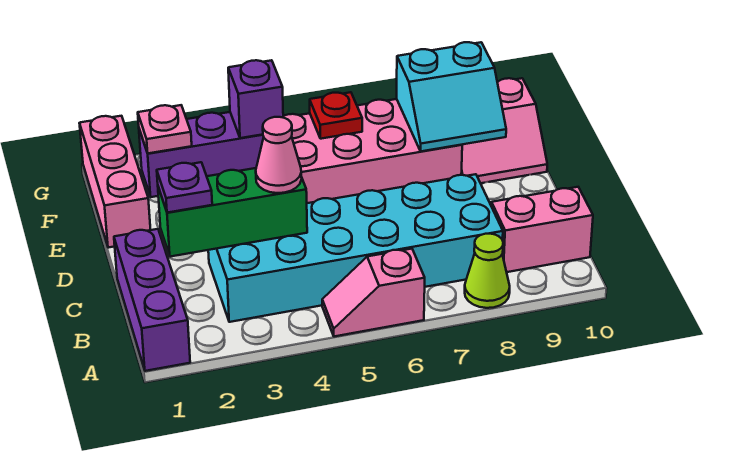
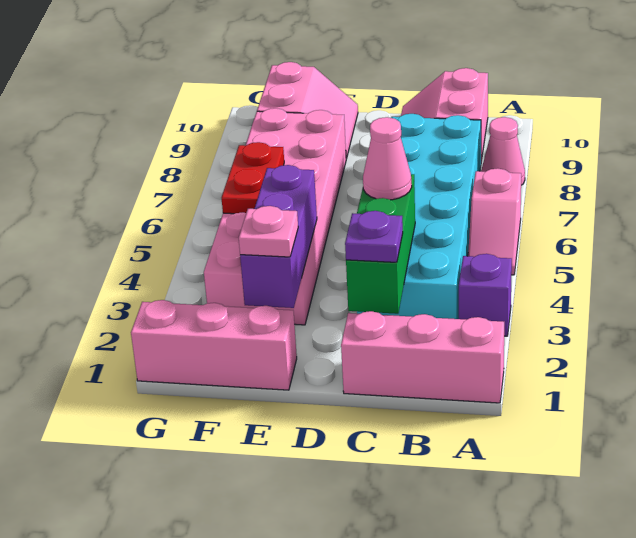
purple 1x3 brick [114,229,190,371] -> pink 1x3 brick [341,311,504,403]
lime 1x1 cone [465,234,510,308] -> pink 1x1 cone [481,117,525,185]
purple 1x1 brick [228,60,283,138] -> purple 1x1 brick moved to [459,254,512,336]
cyan 2x2 slope [397,42,506,151] -> none
red 1x1 plate [310,92,362,139] -> red 1x2 plate [221,142,284,214]

